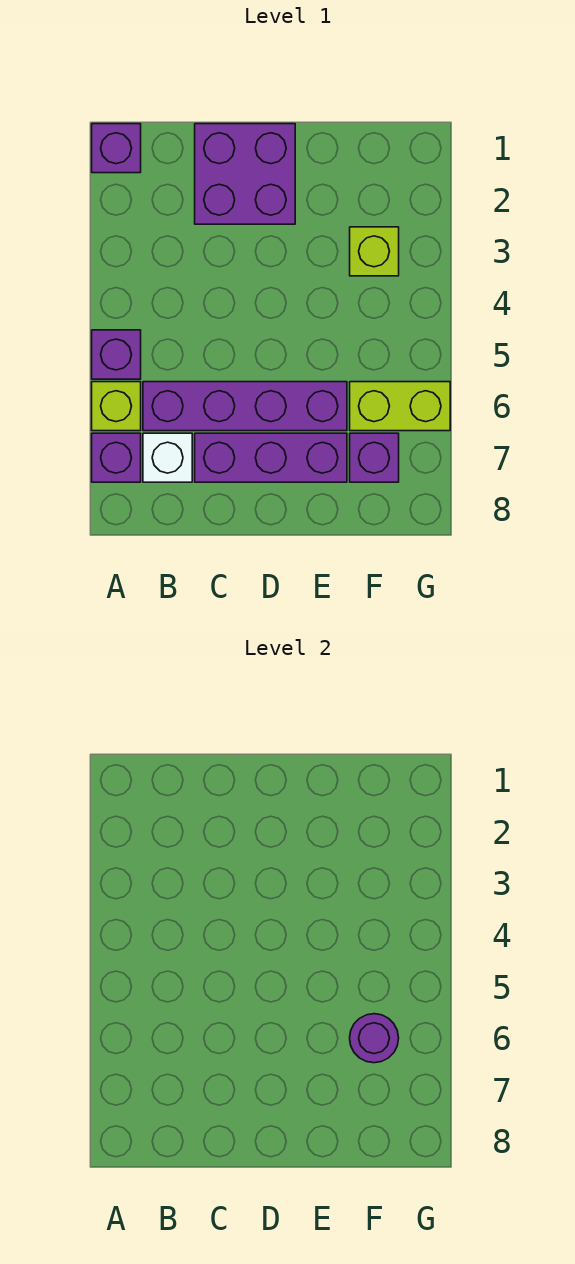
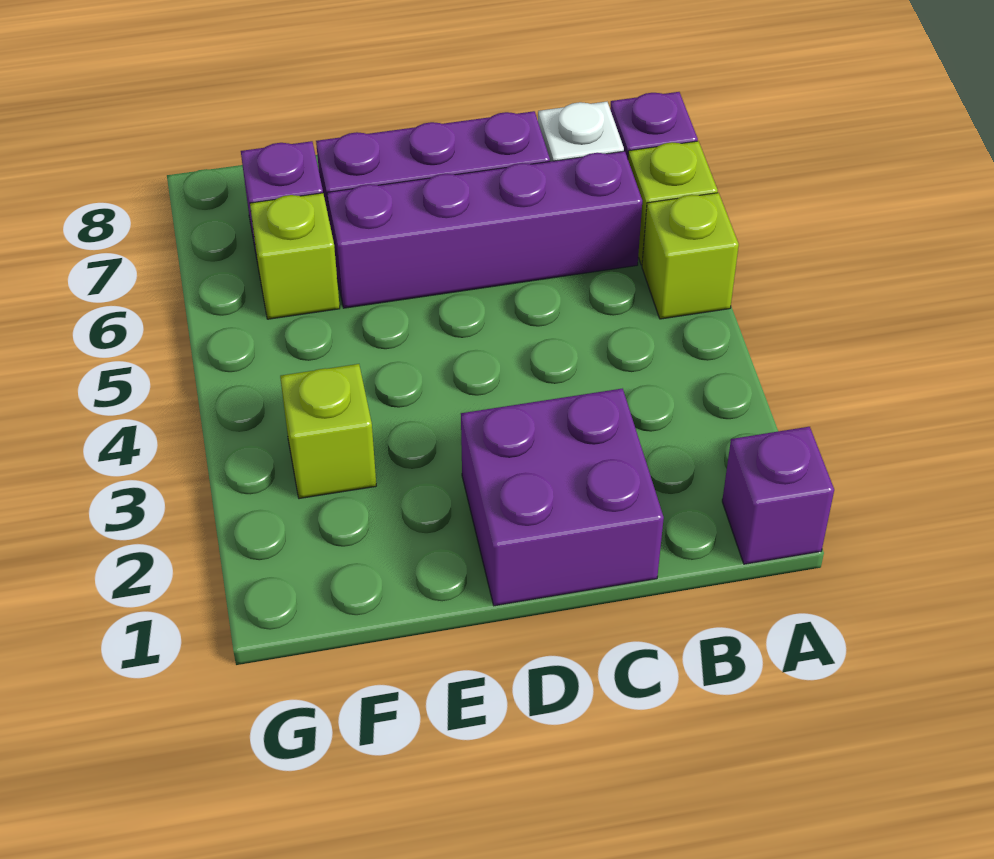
purple 1x1 brick [92,330,141,379] -> lime 1x1 brick [642,193,739,319]
lime 1x2 brick [350,382,450,431] -> lime 1x1 brick [250,193,340,319]
purple 1x1 round brick [350,1014,399,1063] -> none

